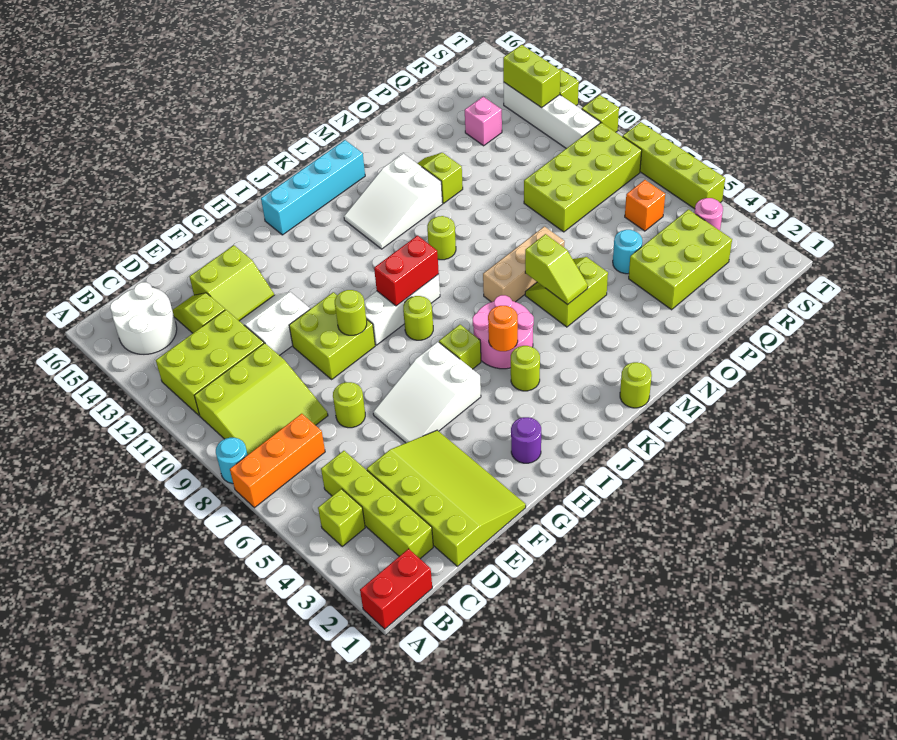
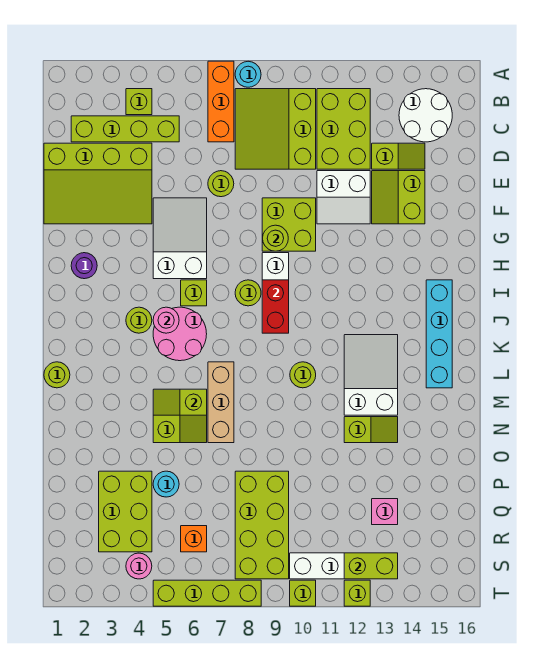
red 1x2 brick [360,549,432,629] -> none
white 2x2 slope [240,292,310,356] -> white 2x2 slope turned to [317,171,370,224]
orange 1x1 round brick [488,306,518,351] -> pink 1x1 round brick [153,307,179,333]

